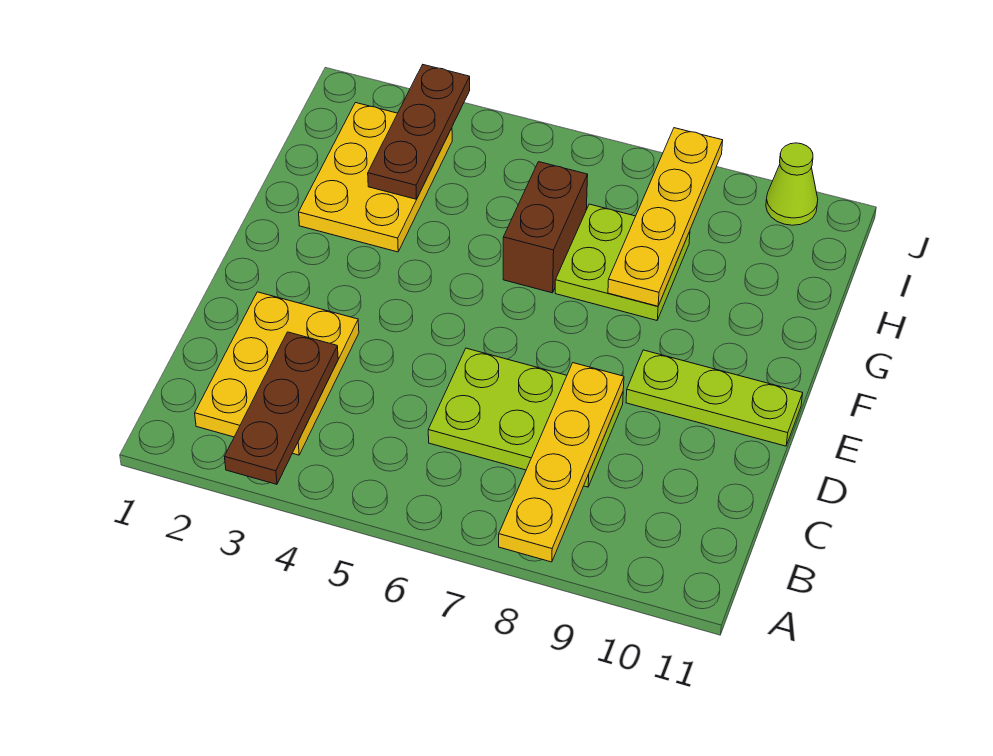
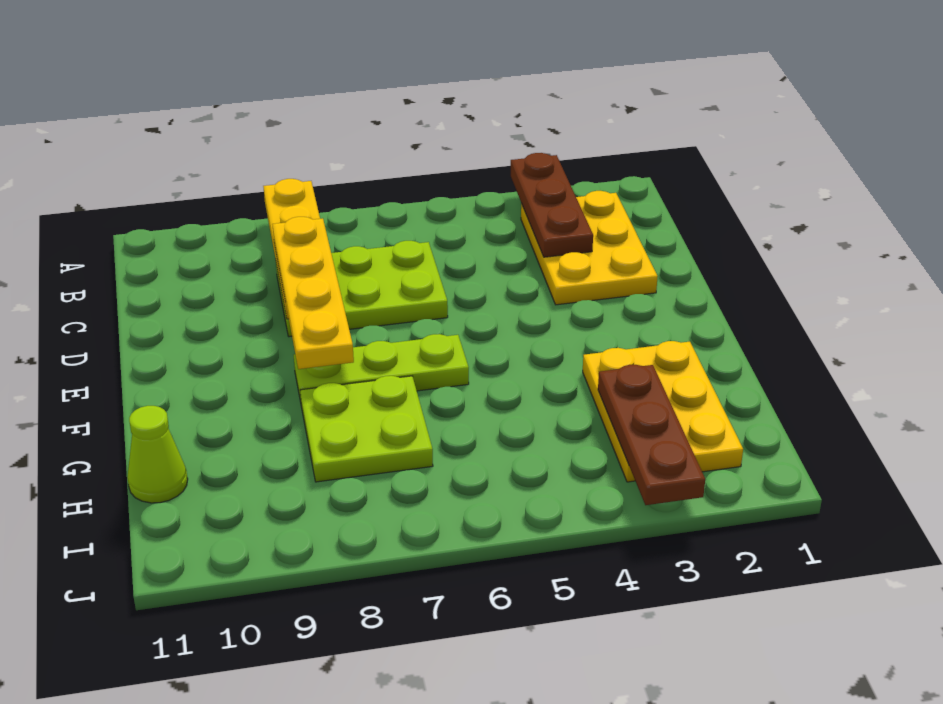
lime 1x3 plate [626,350,803,446] -> lime 1x3 plate moved to [294,334,469,402]
brown 1x2 brick [503,162,588,293] -> none
yellow 1x4 plate [608,128,723,306] -> yellow 1x4 plate moved to [272,217,354,369]
lime 1x1 cone [766,143,818,225] -> lime 1x1 cone moved to [127,406,188,503]

